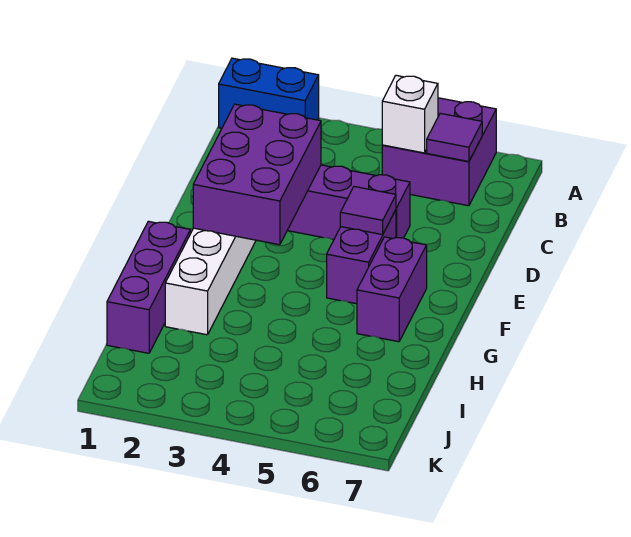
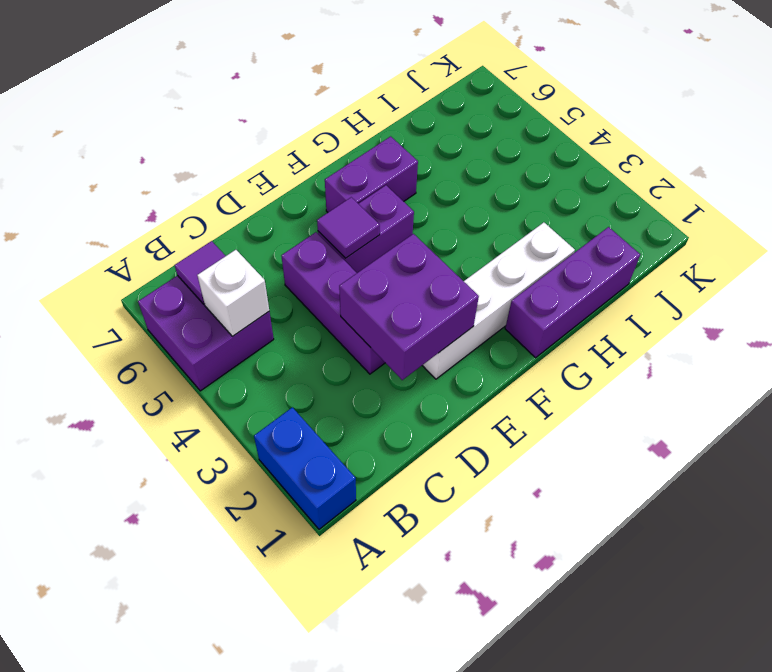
purple 2x3 brick [193,104,321,245] -> purple 2x2 brick [339,234,479,380]

